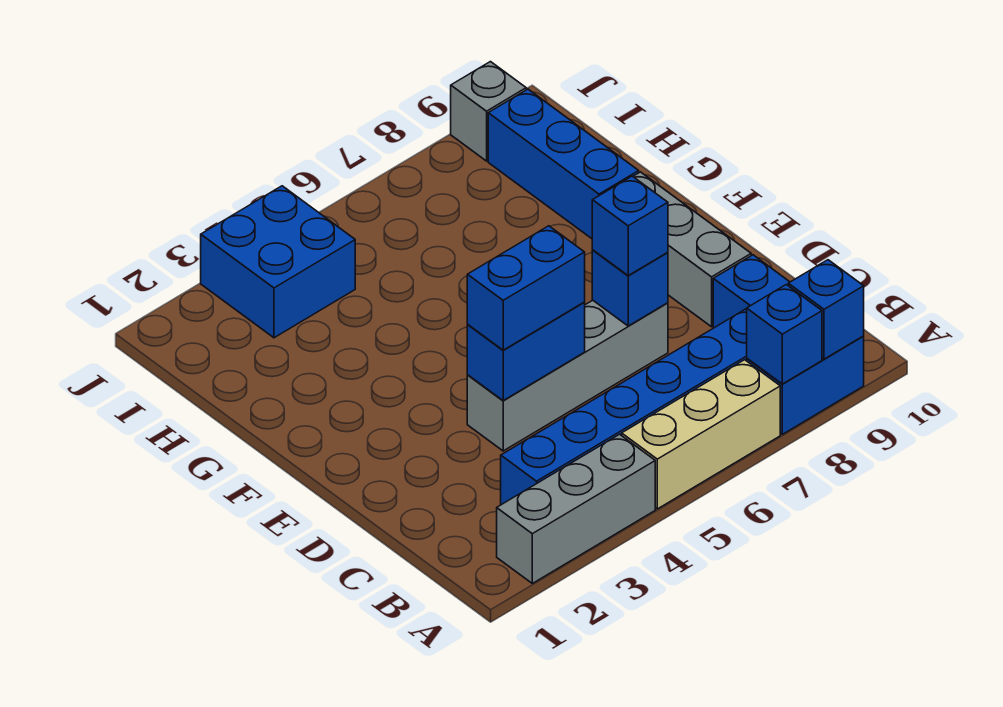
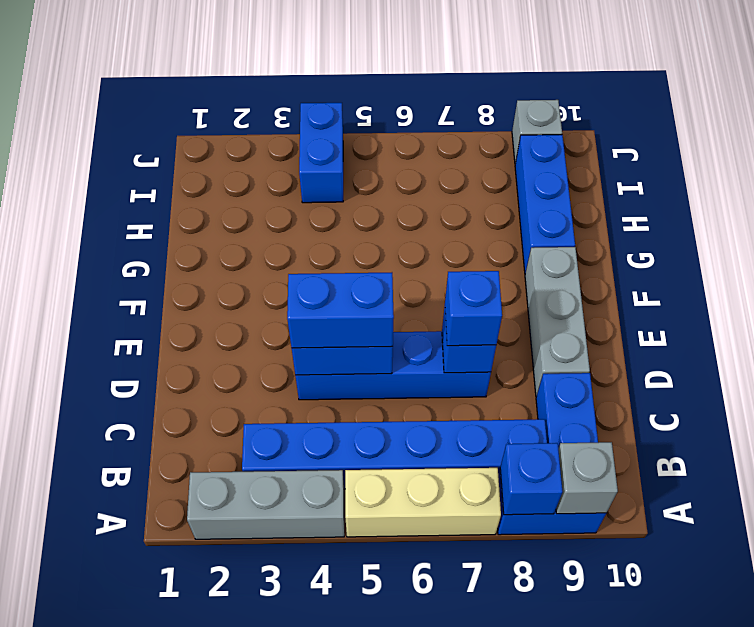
blue 1x1 brick [788,260,864,359] -> grey 1x1 brick [556,442,618,514]
grey 1x4 brick [467,300,668,451] -> blue 1x4 brick [295,331,491,400]
blue 2x2 brick [201,186,355,338] -> blue 1x2 brick [299,103,343,203]

